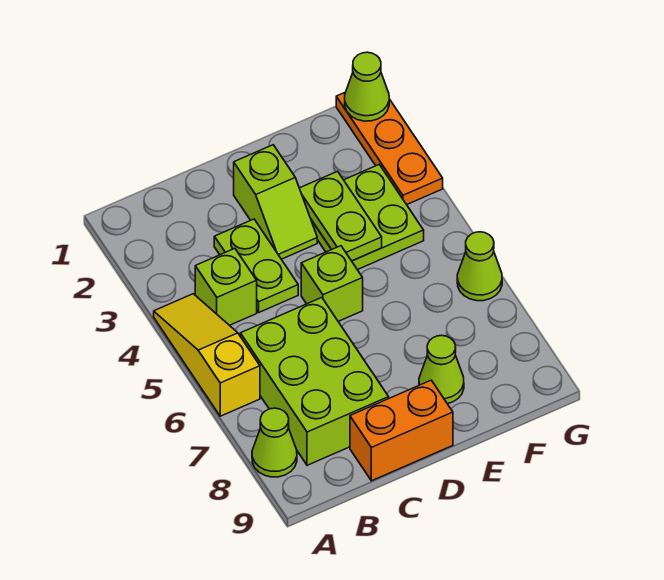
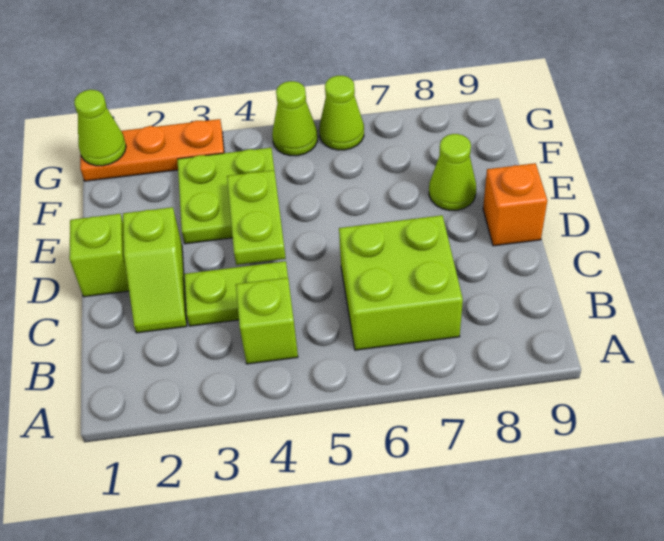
yellow 1x3 slope [154,294,260,416] -> none
lime 1x1 cone [252,408,297,477] -> lime 1x1 cone moved to [272,81,318,156]
lime 2x3 brick [240,298,389,465] -> lime 2x2 brick [339,215,463,350]
orange 1x2 brick [350,380,453,481] -> orange 1x1 brick [483,163,547,246]
lime 1x2 slope [234,145,317,259] -> lime 1x2 slope turned to [123,207,187,333]
lime 1x1 brick [301,246,363,321] -> lime 1x1 brick moved to [69,214,129,297]
lime 1x2 plate [299,171,382,261] -> lime 1x2 plate turned to [227,170,286,265]

